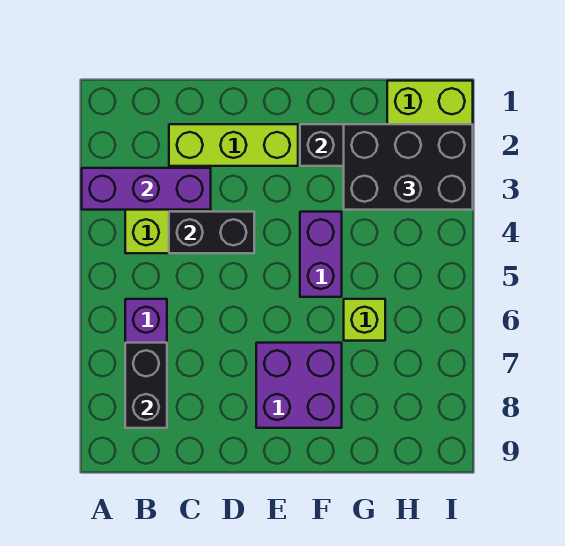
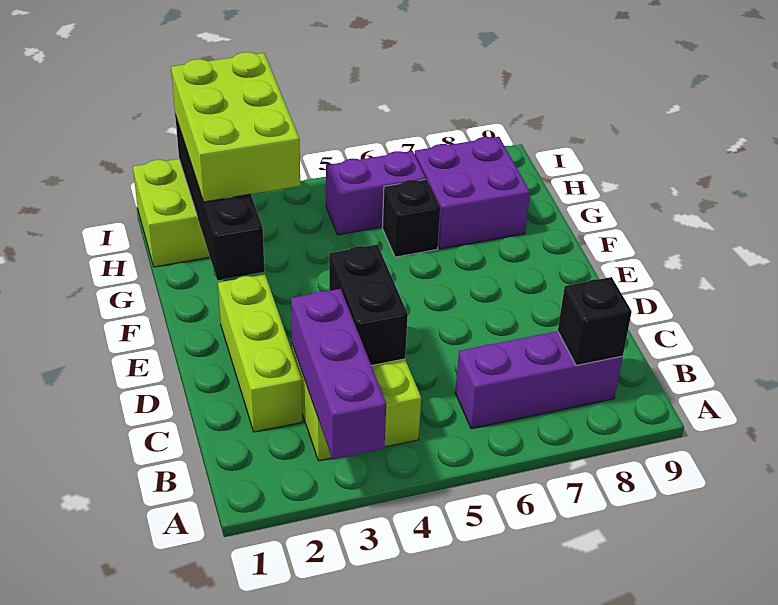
black 1x2 brick [125,343,167,428] -> black 1x1 brick [558,277,632,366]
purple 2x2 brick [256,343,342,428] -> purple 2x2 brick moved to [415,137,530,249]
purple 1x2 brick [300,212,342,297] -> purple 1x2 brick moved to [326,151,426,235]
black 2x3 brick [344,124,473,210] -> lime 2x3 brick [171,52,300,202]
lime 1x1 brick [344,299,385,341] -> black 1x1 brick [382,179,440,257]

